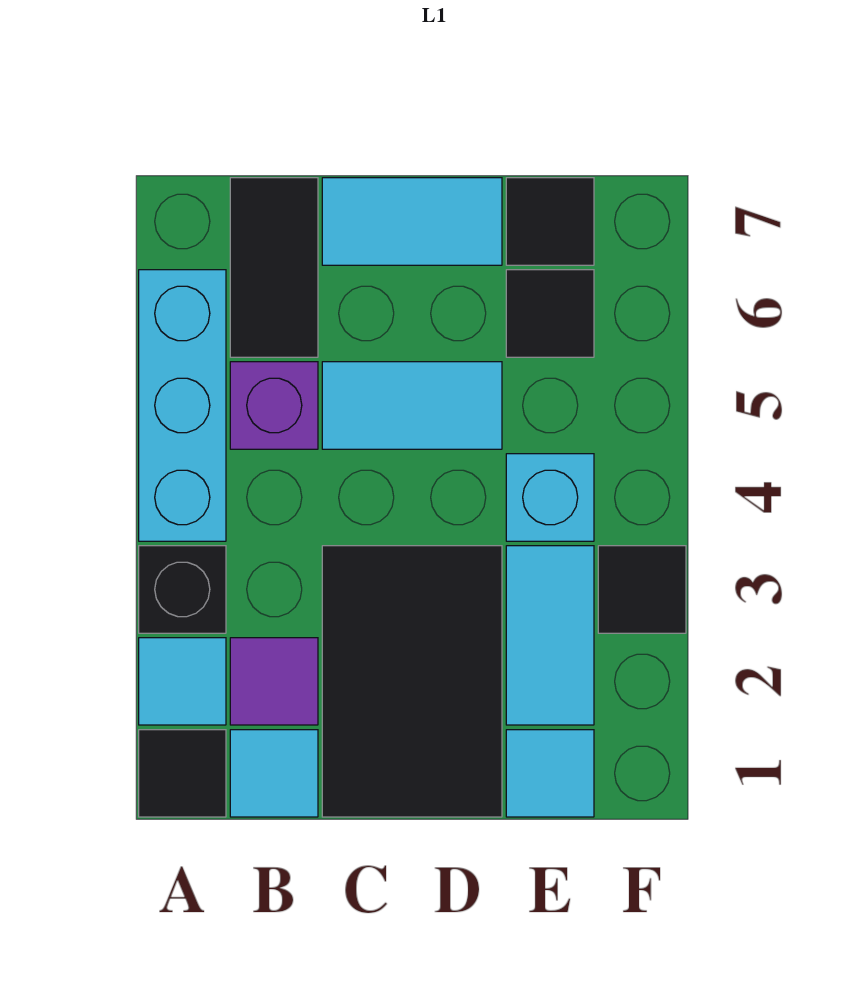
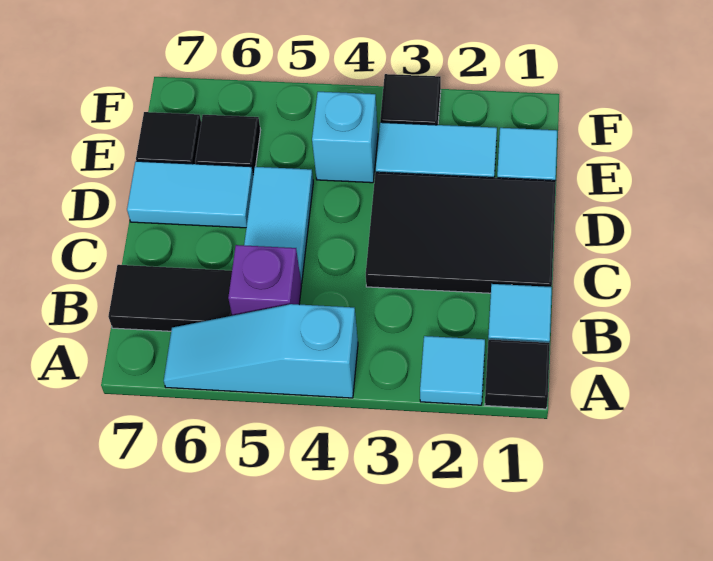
black 1x1 brick [139,546,226,633] -> none
cyan 1x3 brick [139,270,226,541] -> cyan 1x3 slope [164,304,358,398]
purple 1x1 tile [230,638,318,725] -> none
cyan 1x2 tile [322,178,502,265] -> cyan 1x2 tile turned to [127,161,253,228]

